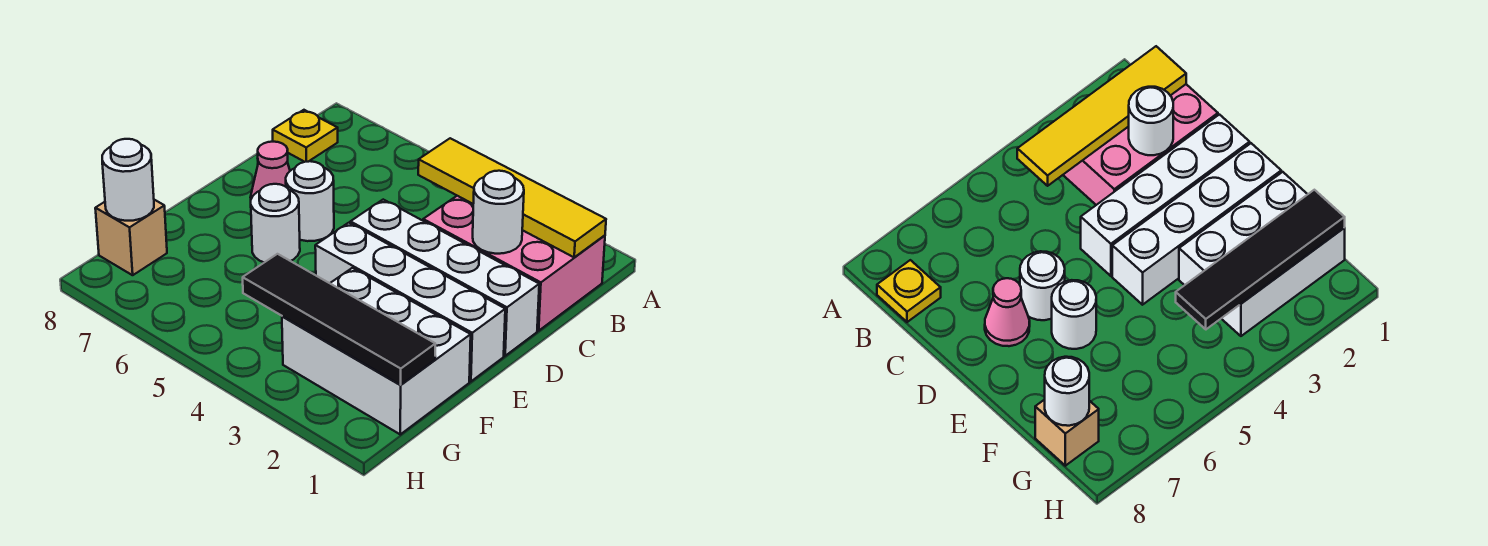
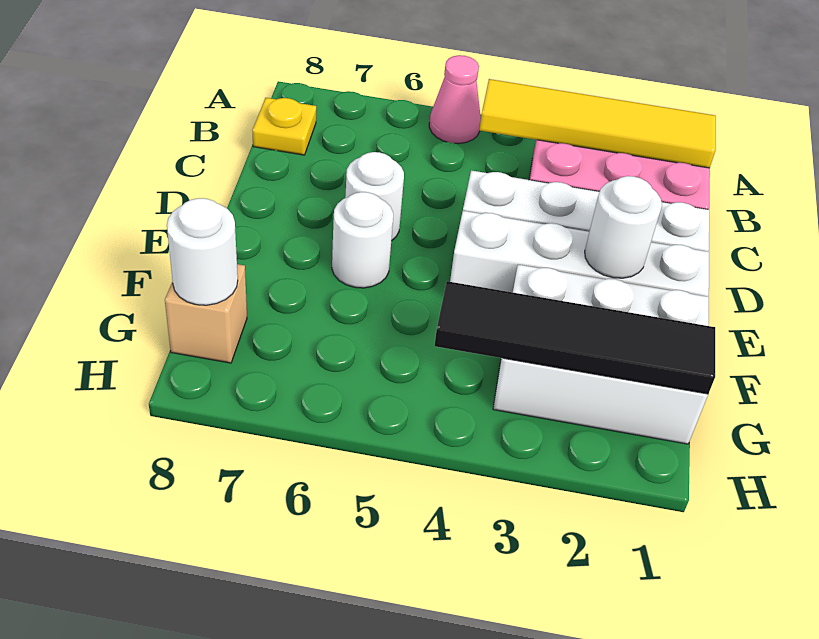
white 1x1 round brick [473,171,524,254] -> white 1x1 round brick moved to [585,176,662,278]
pink 1x1 cone [250,142,290,199] -> pink 1x1 cone moved to [429,55,481,143]

